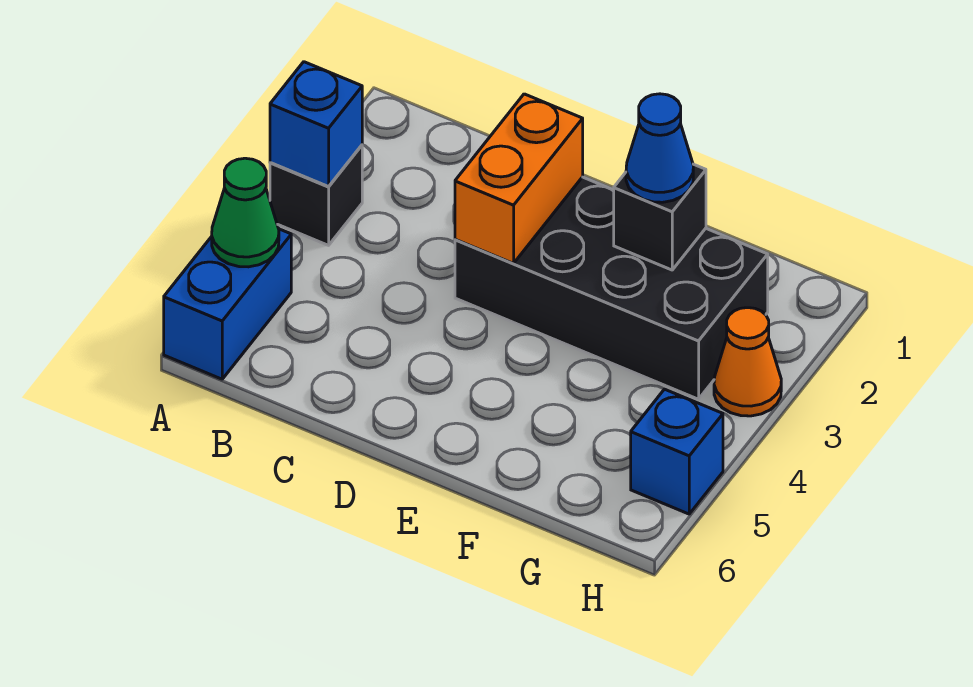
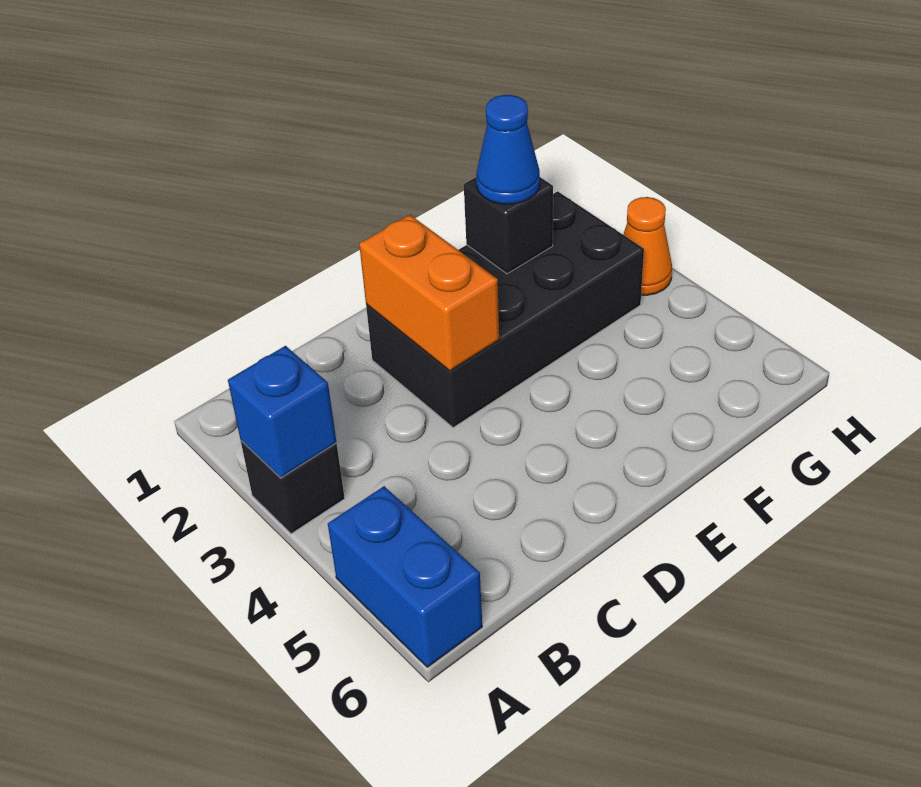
green 1x1 cone [212,158,279,267] -> none
blue 1x1 brick [631,389,723,514] -> none

